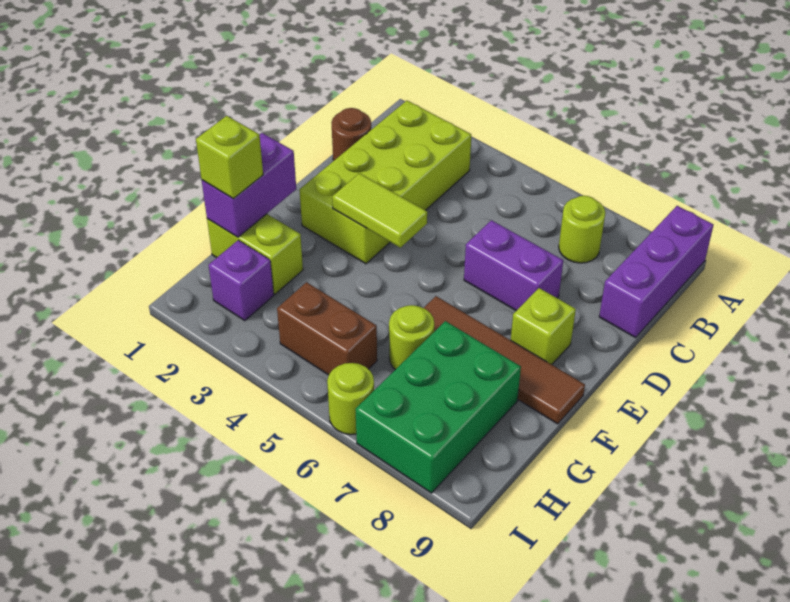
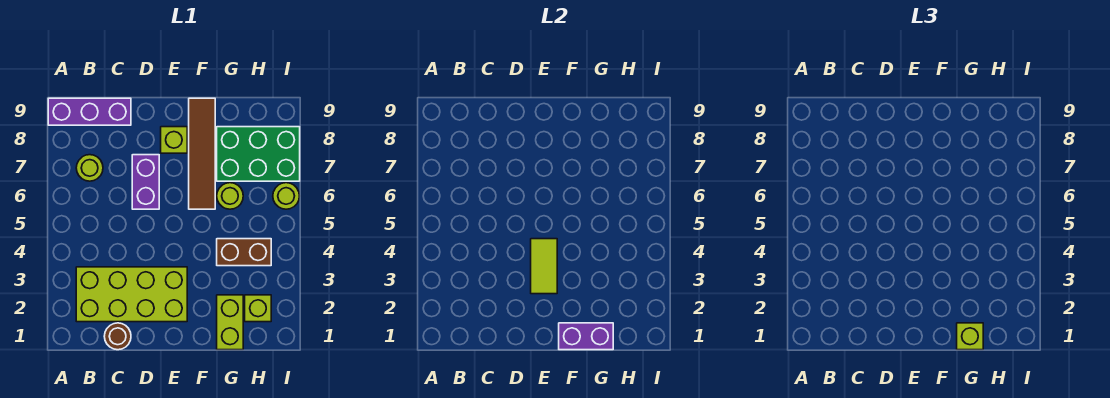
purple 1x1 brick [209,240,274,321] -> lime 1x1 brick [245,295,271,322]
brown 1x2 brick [277,282,377,375] -> brown 1x2 brick turned to [217,239,271,266]

